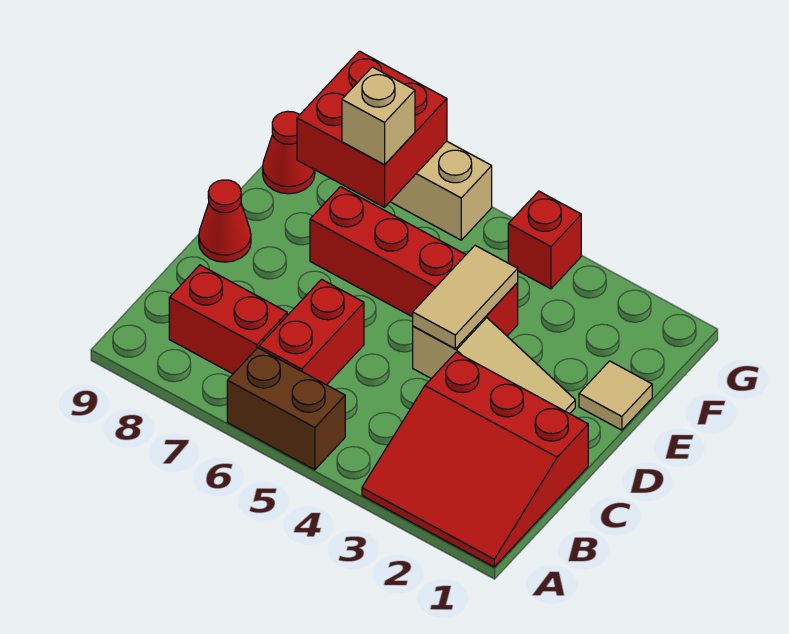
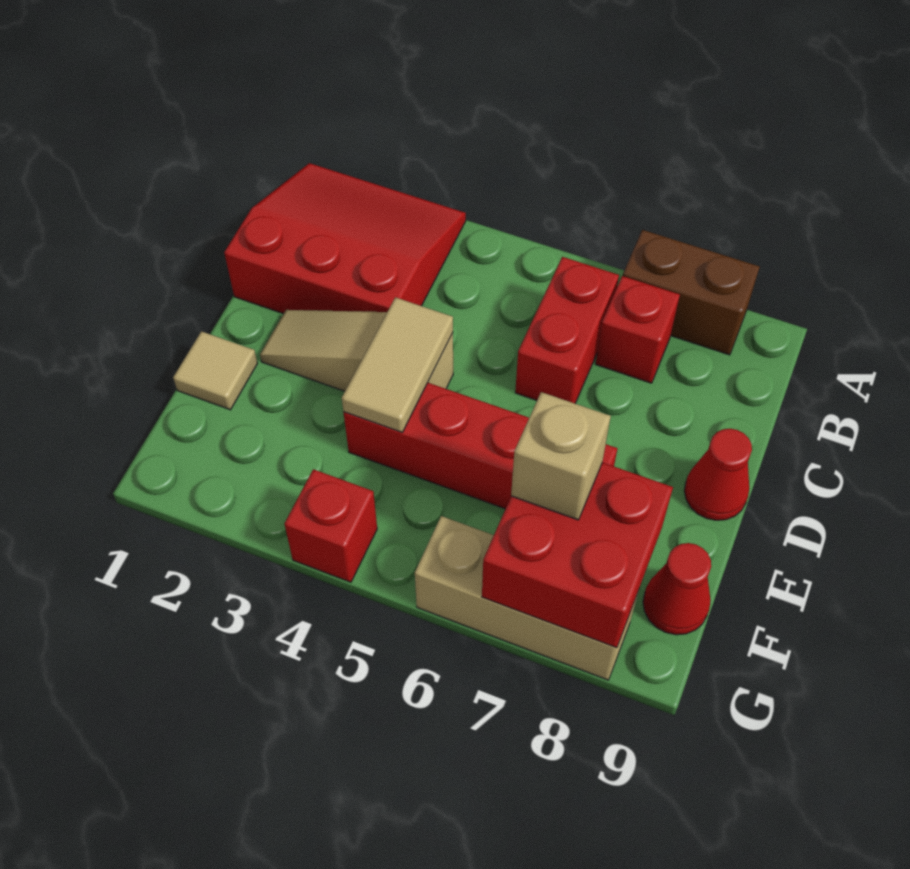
brown 1x2 brick [227,348,345,470] -> brown 1x2 brick moved to [623,230,760,355]
red 1x2 brick [169,265,287,374] -> red 1x1 brick [596,276,680,383]

